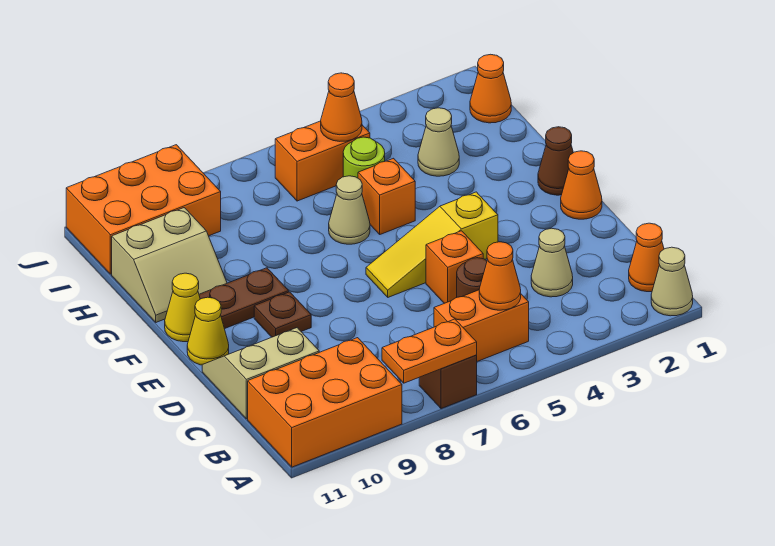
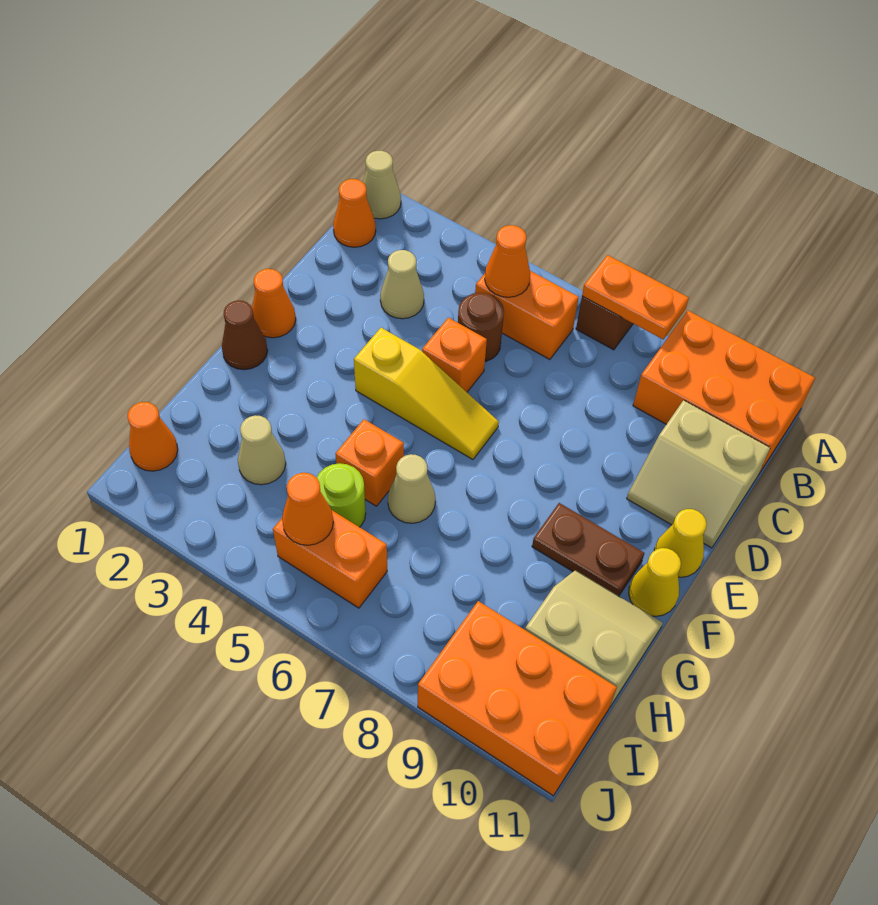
brown 1x1 plate [254,292,311,337] -> none

